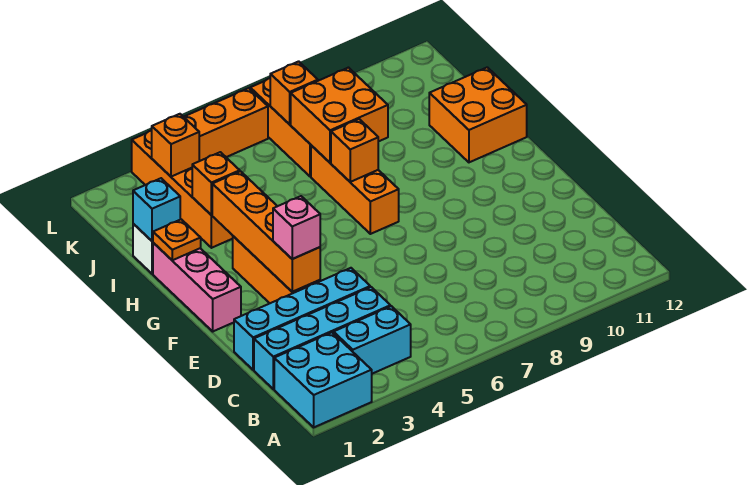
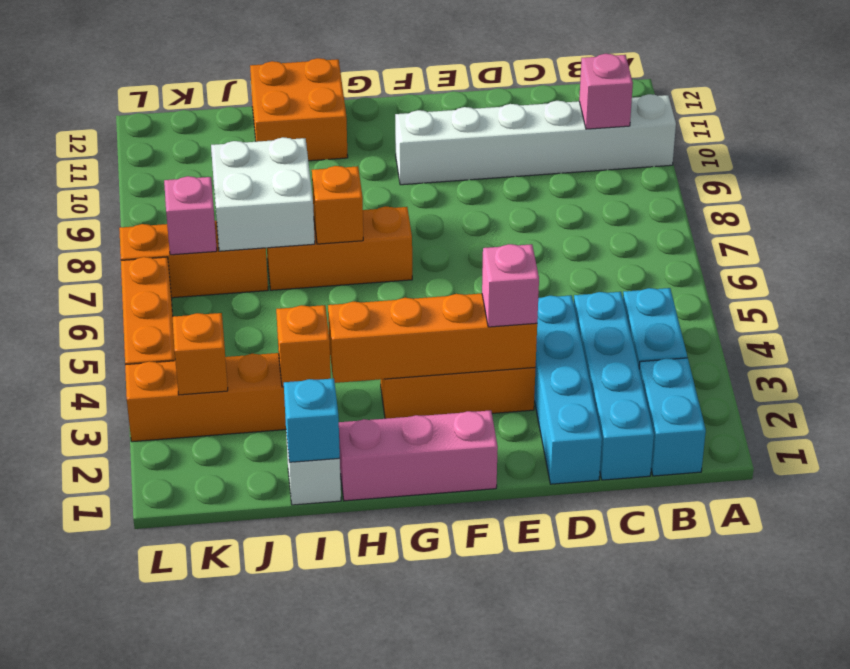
cyan 2x2 brick [274,332,372,427] -> cyan 1x2 brick [639,358,706,476]
none -> white 1x6 brick [395,94,676,185]
none -> pink 1x1 brick [579,54,633,129]
orange 1x1 plate [153,219,201,260] -> none
orange 2x2 brick [291,68,388,163] -> white 2x2 brick [211,137,315,251]
orange 1x1 brick [270,61,318,124] -> pink 1x1 brick [164,176,217,255]

